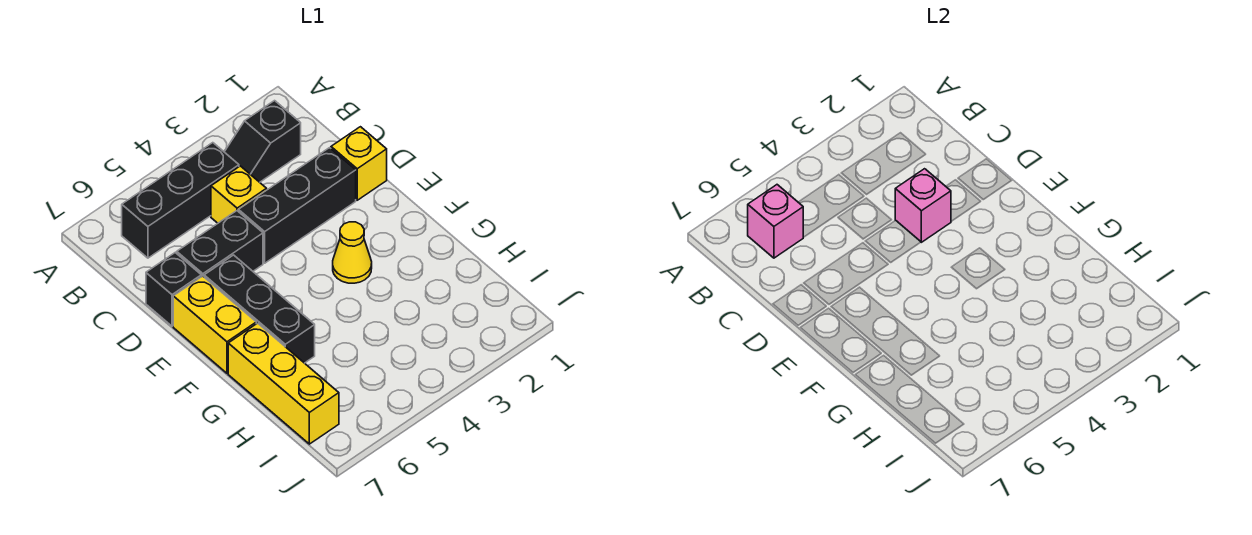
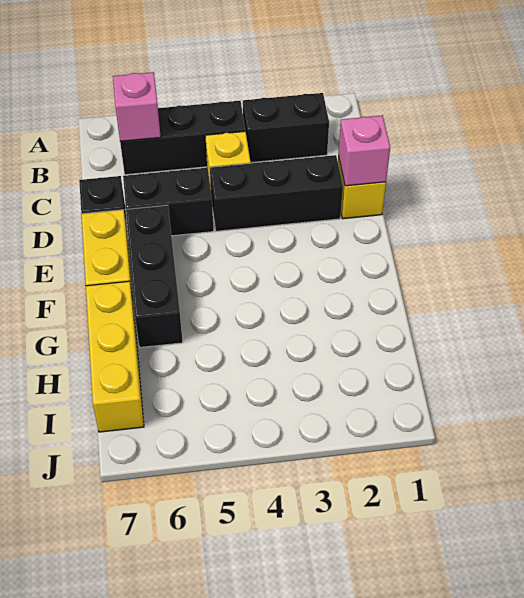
black 1x2 slope [225,101,301,182] -> black 1x2 brick [243,93,329,163]
pink 1x1 brick [895,169,951,242] -> pink 1x1 brick moved to [338,116,390,186]
yellow 1x1 cone [333,222,372,283] -> none

